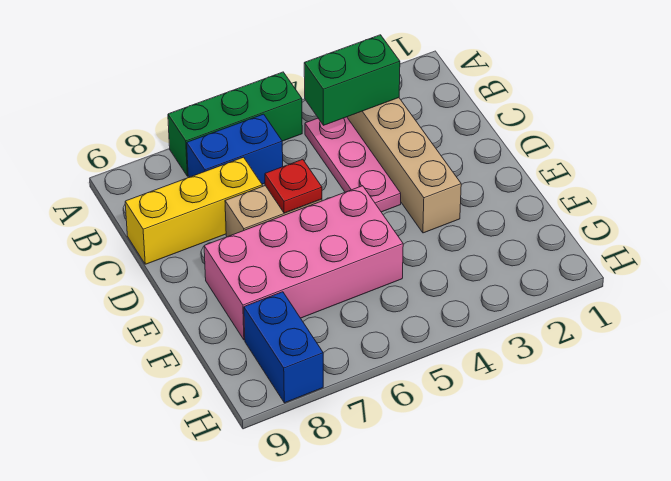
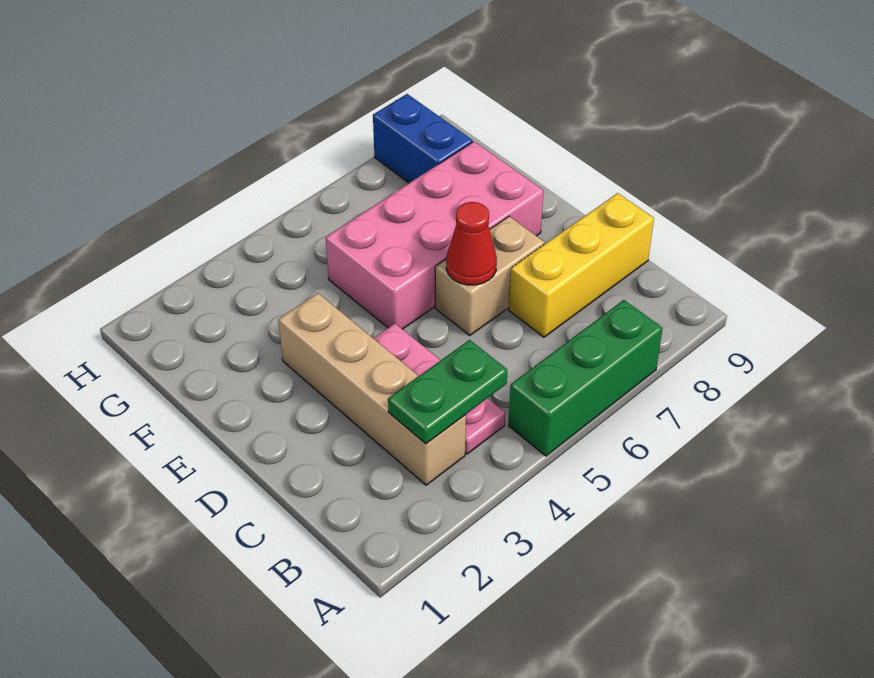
green 1x2 brick [304,35,400,125] -> green 1x2 plate [388,340,507,444]
blue 1x2 brick [187,114,283,184] -> none
red 1x1 plate [265,159,322,213] -> red 1x1 cone [446,202,497,285]

